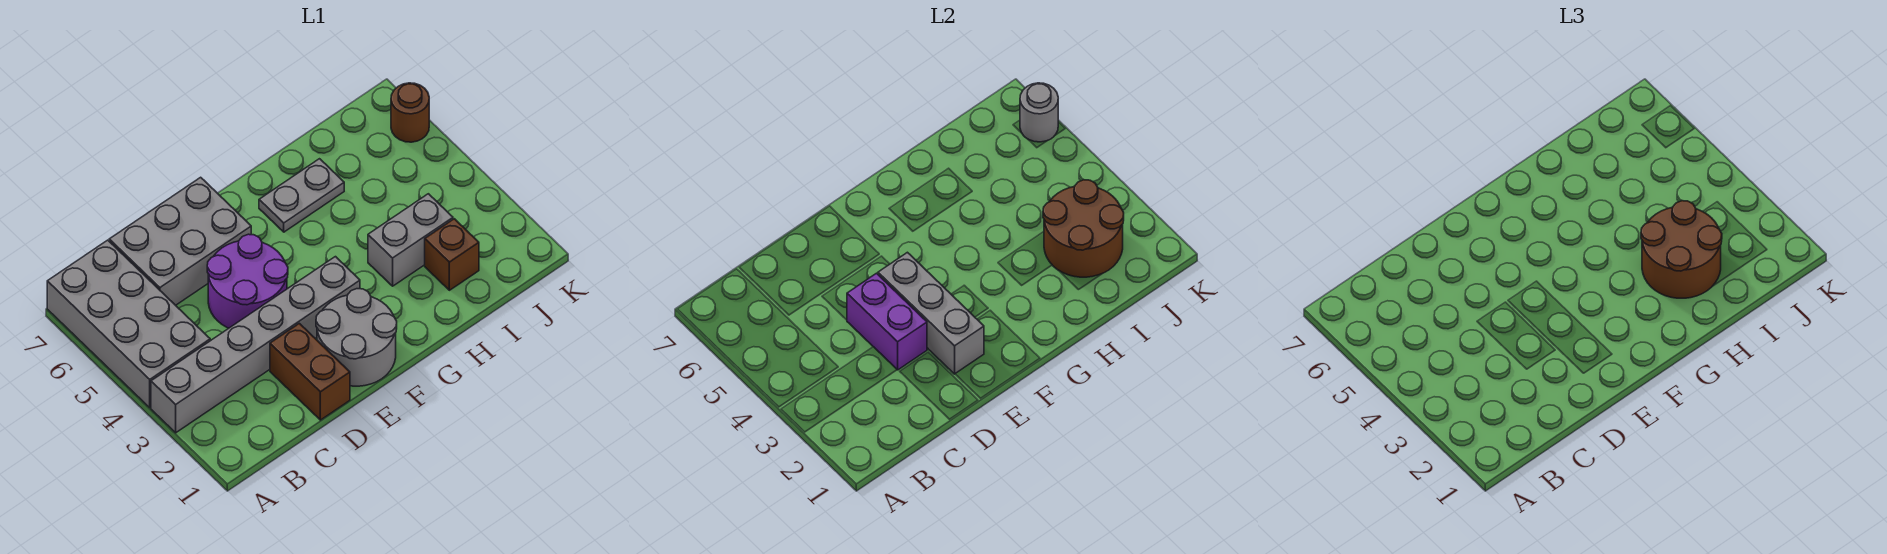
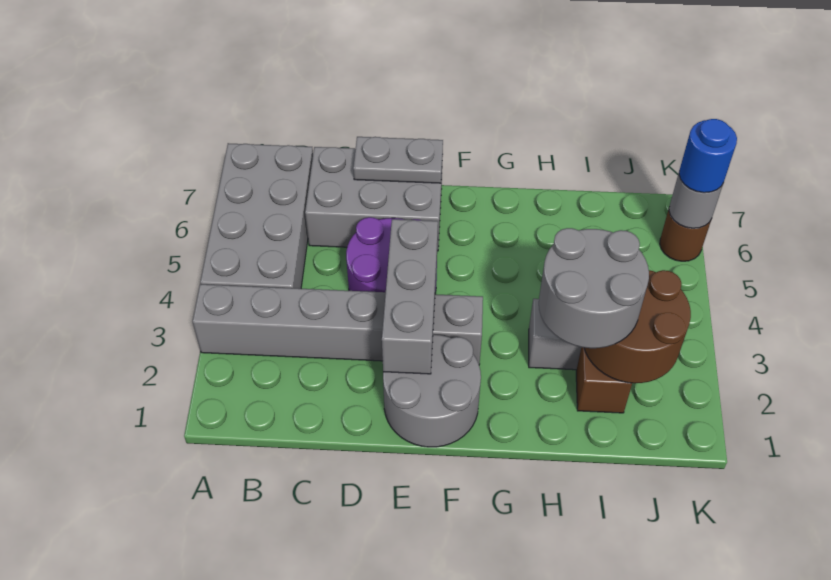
brown 1x2 brick [270,323,350,420] -> none
purple 1x2 brick [847,273,927,370] -> none
grey 1x2 plate [259,159,344,232] -> grey 1x2 plate moved to [353,137,443,183]
brown 2x2 round brick [1641,201,1722,298] -> grey 2x2 round brick [539,228,649,348]
none -> blue 1x1 round brick [679,119,737,193]

